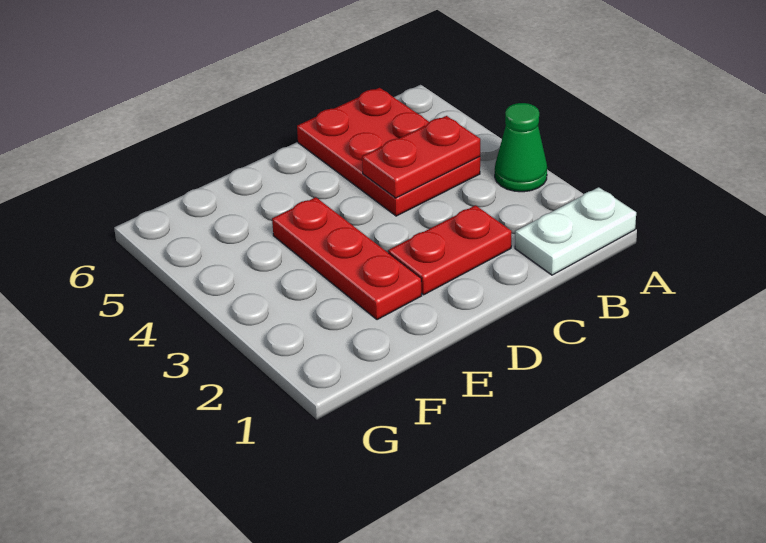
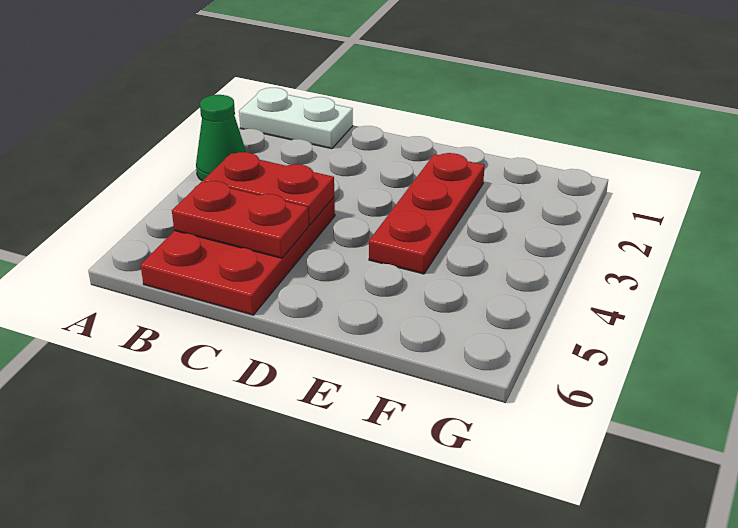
red 1x2 plate [388,205,511,295] -> red 1x2 plate moved to [172,181,309,258]

